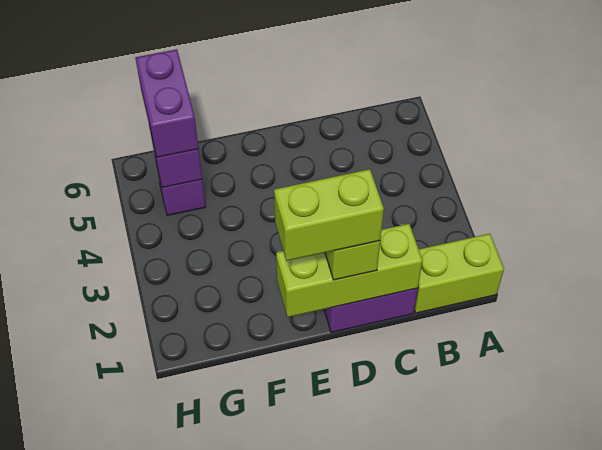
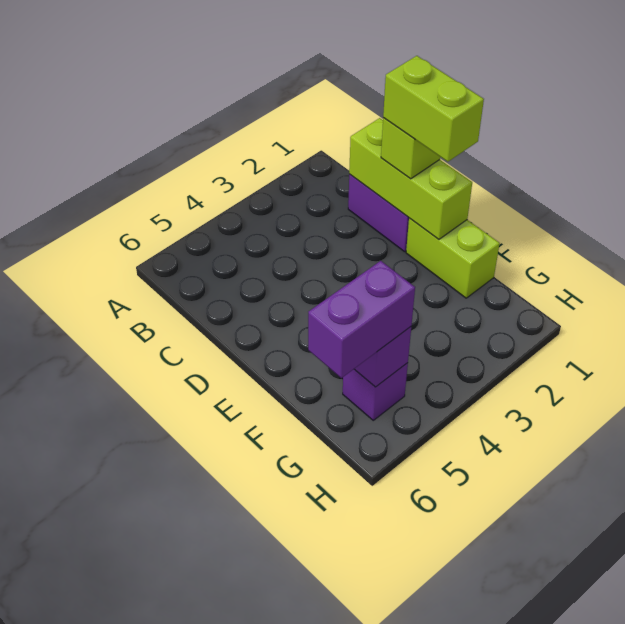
lime 1x2 brick [414,234,504,313] -> lime 1x2 brick moved to [406,218,500,298]

